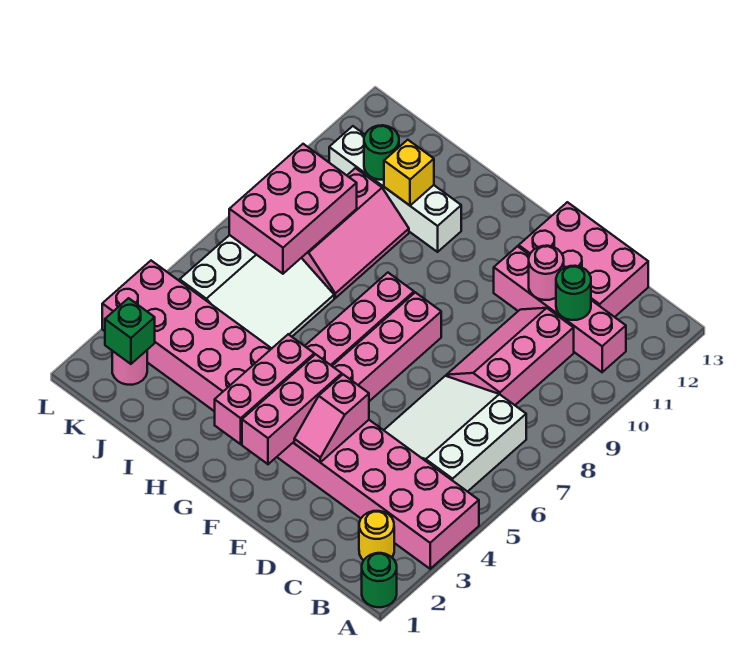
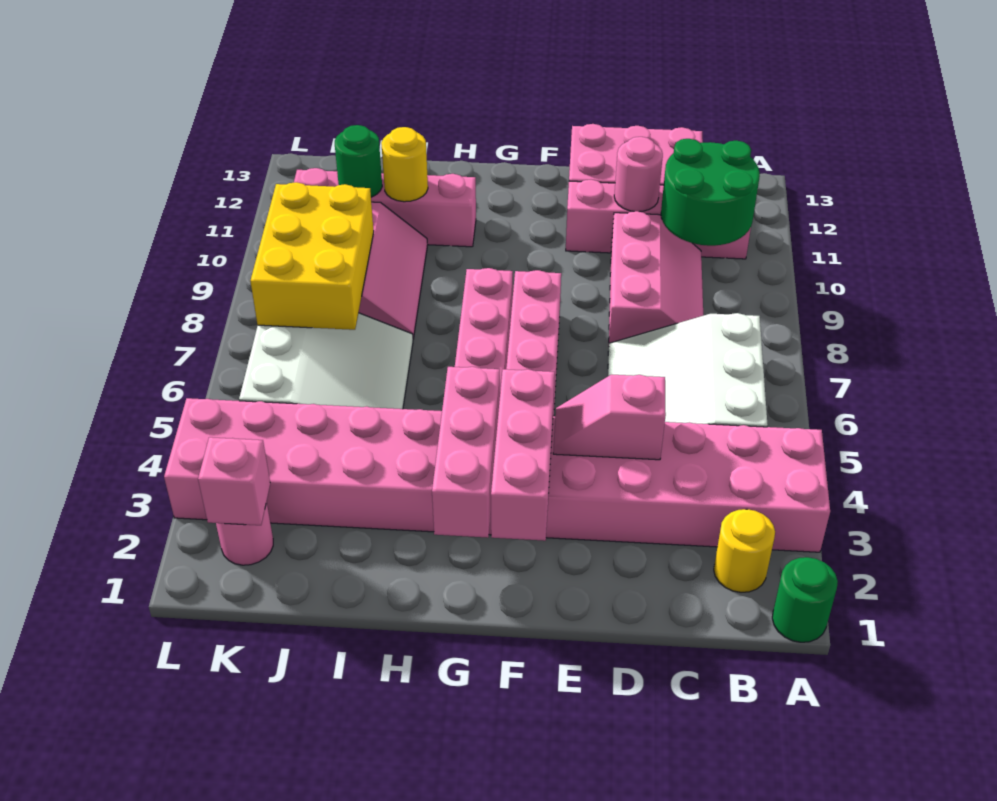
pink 2x3 slope [446,308,574,405] -> pink 2x3 slope turned to [609,211,703,343]
green 1x1 round brick [556,266,591,320] -> green 2x2 round brick [661,139,760,246]
pink 1x2 slope [294,375,369,463] -> pink 1x2 slope turned to [553,374,666,460]
white 1x4 brick [329,126,461,252] -> pink 1x4 brick [294,168,476,247]
yellow 1x1 brick [384,140,434,205] -> yellow 1x1 round brick [381,127,428,202]
pink 2x3 brick [229,144,357,274] -> yellow 2x3 brick [250,182,374,330]
green 1x1 brick [105,298,155,364] -> pink 1x1 brick [198,437,270,525]

